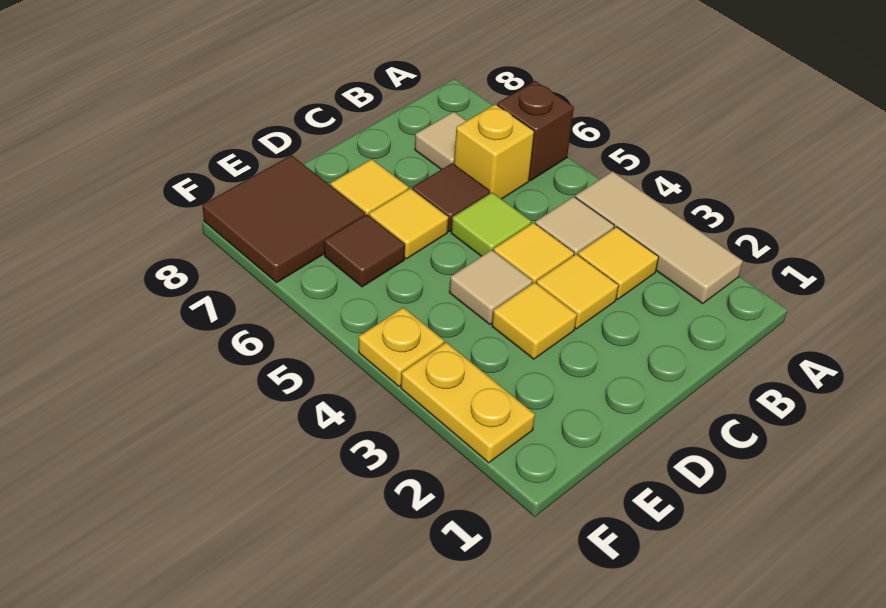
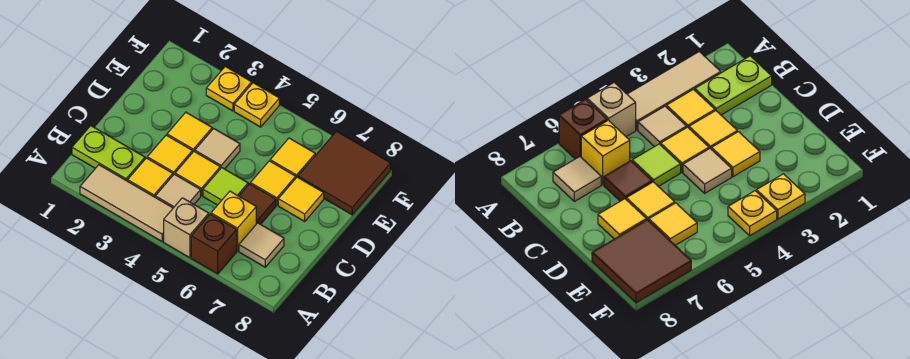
none -> tan 1x1 brick [164,198,209,258]
none -> lime 1x2 plate [72,126,145,181]
brown 1x1 tile [324,215,405,287] -> yellow 1x1 tile [270,138,315,178]
yellow 1x2 plate [401,342,535,463] -> yellow 1x1 plate [206,67,252,111]

